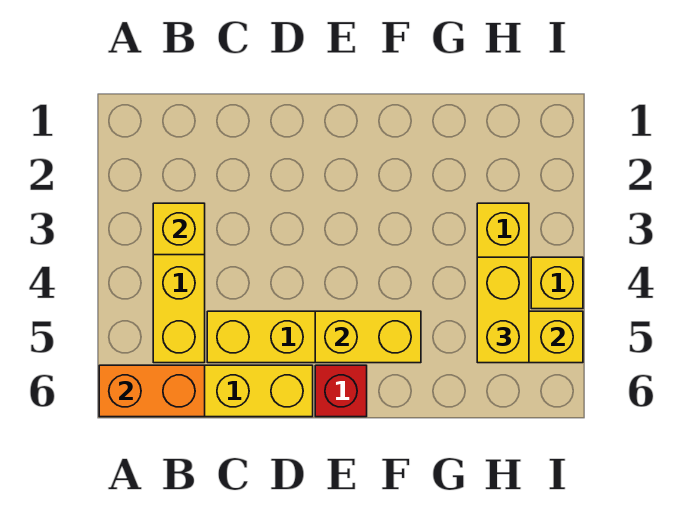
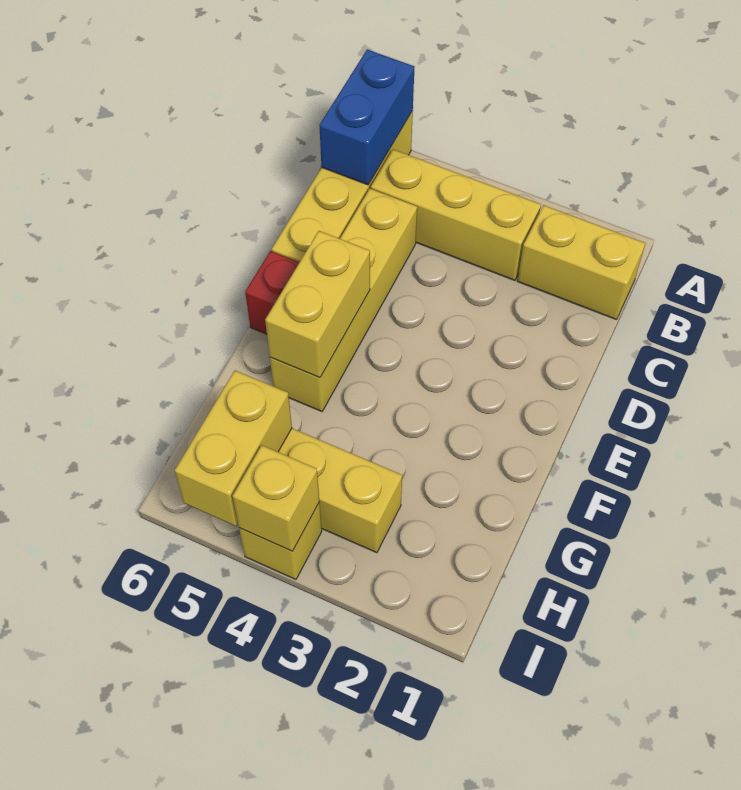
orange 1x2 brick [99,365,205,417] -> blue 1x2 brick [319,50,414,185]
yellow 1x1 brick [153,203,205,255] -> yellow 1x1 brick moved to [233,445,319,551]
yellow 1x2 brick [477,257,529,363] -> yellow 1x2 brick moved to [518,205,645,320]

